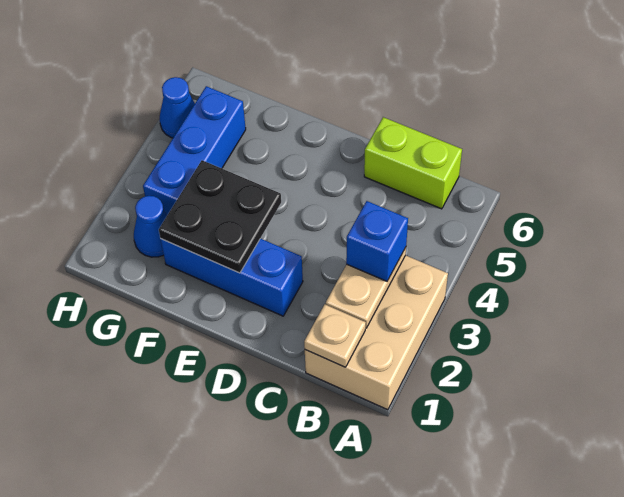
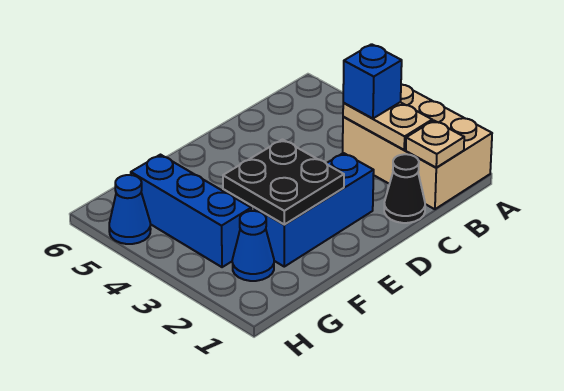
lime 1x2 brick [364,117,462,209] -> none
none -> black 1x1 cone [384,154,425,223]

